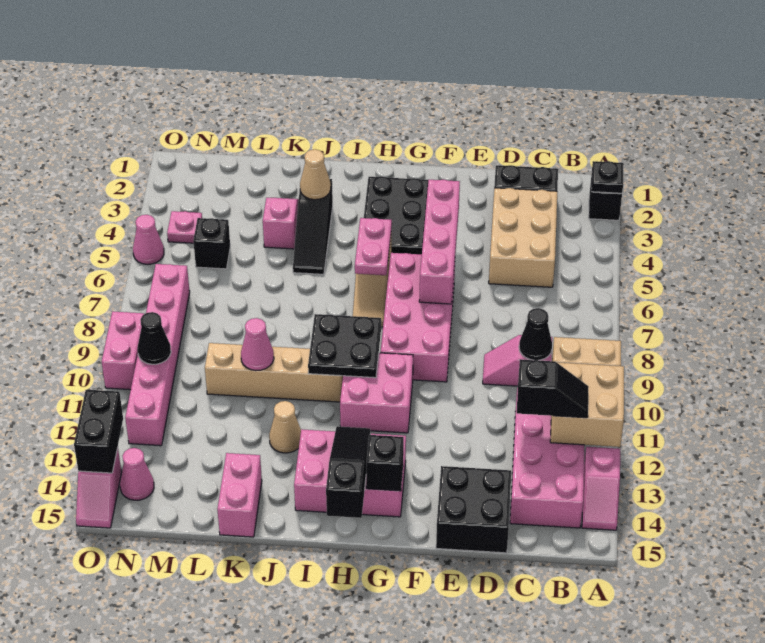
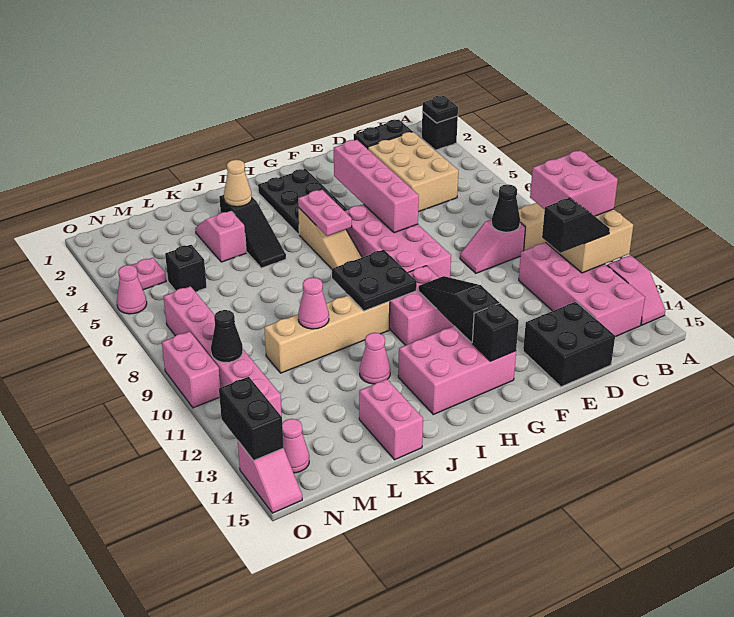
none -> pink 2x2 brick [530,150,618,216]
black 1x3 slope [326,426,370,518] -> black 1x3 slope moved to [419,276,499,343]
tan 1x1 cone [269,401,301,453] -> pink 1x1 cone [360,333,390,384]

